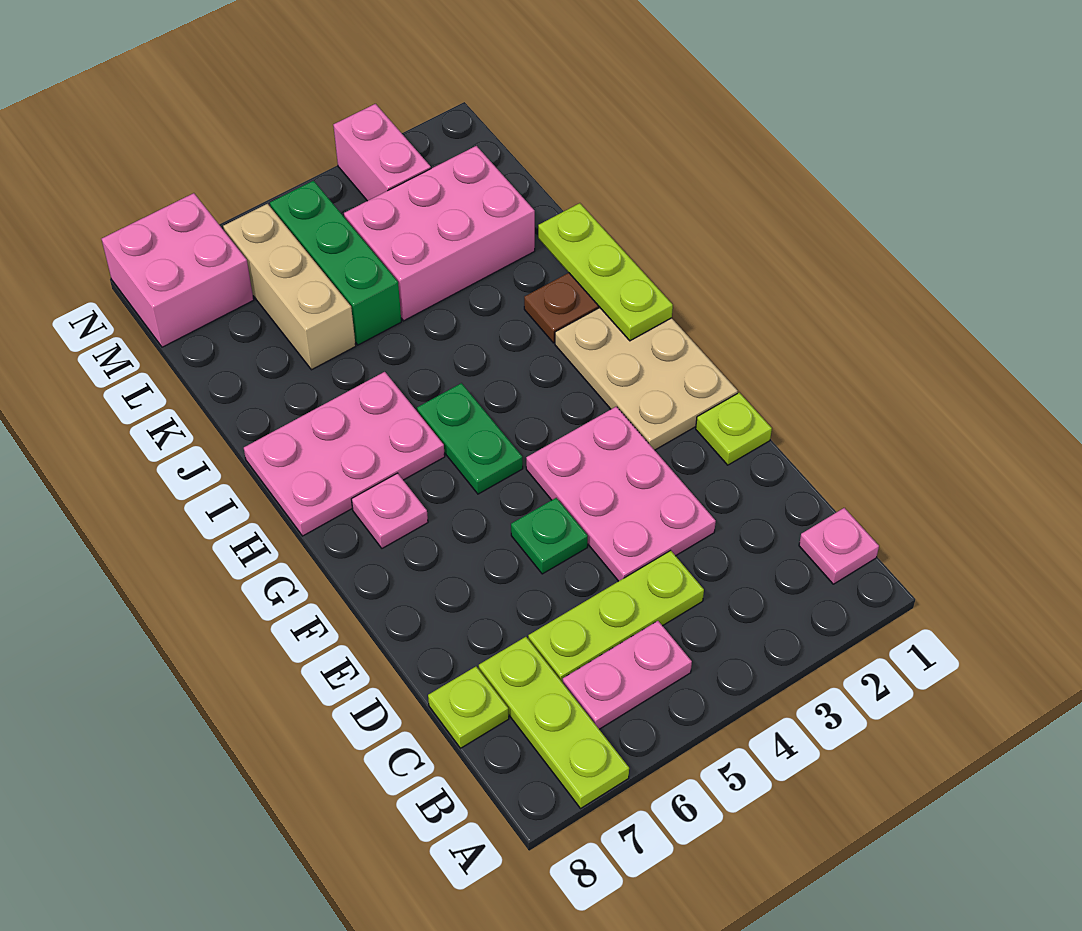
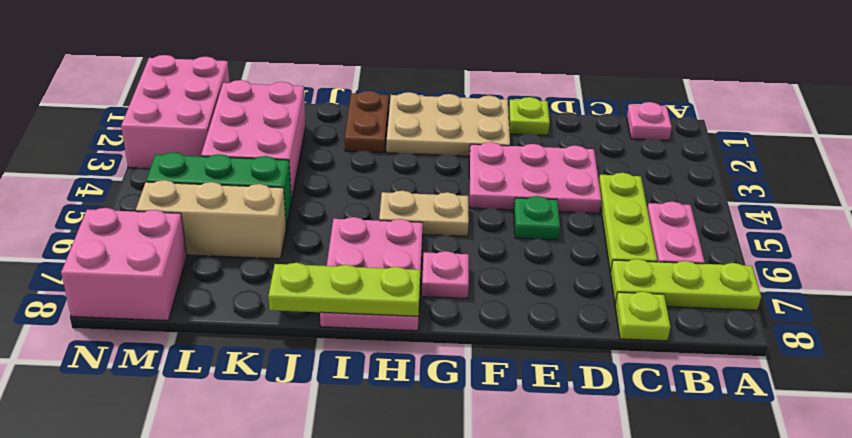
green 1x2 plate [417,383,523,494] -> tan 1x2 plate [379,191,469,236]
lime 1x3 plate [538,203,673,341] -> lime 1x3 plate moved to [268,263,420,316]
pink 1x2 brick [333,104,431,201] -> pink 2x3 brick [121,55,230,168]

